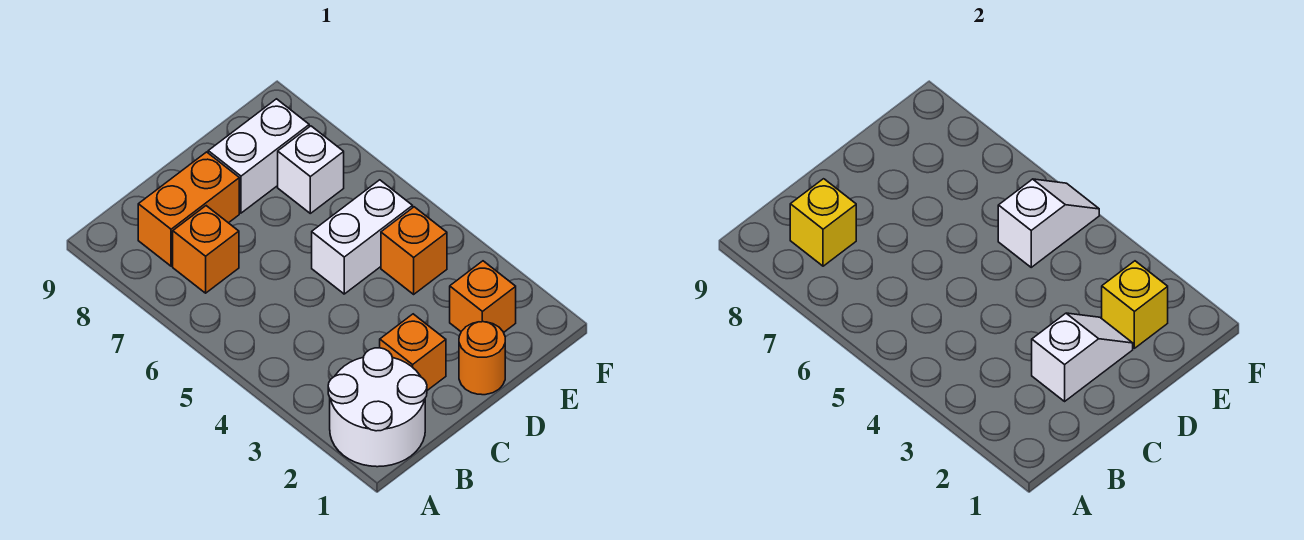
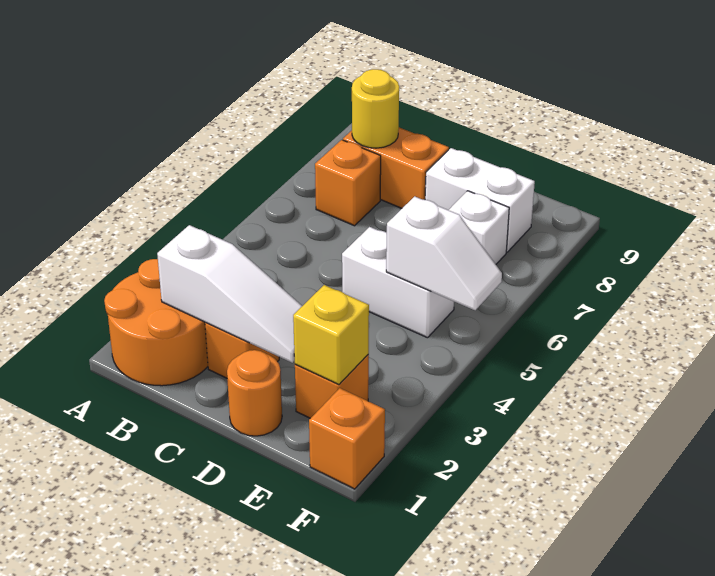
white 2x2 round brick [328,348,427,467] -> orange 2x2 round brick [104,259,208,386]
yellow 1x1 brick [790,179,856,266] -> yellow 1x1 round brick [352,69,399,148]
white 1x2 slope [1032,313,1133,401] -> white 1x3 slope [157,225,302,363]
orange 1x1 brick [381,207,447,294] -> orange 1x1 brick moved to [309,388,385,489]

